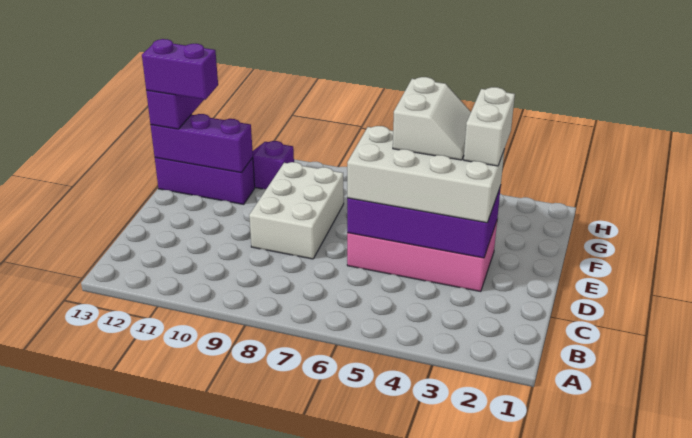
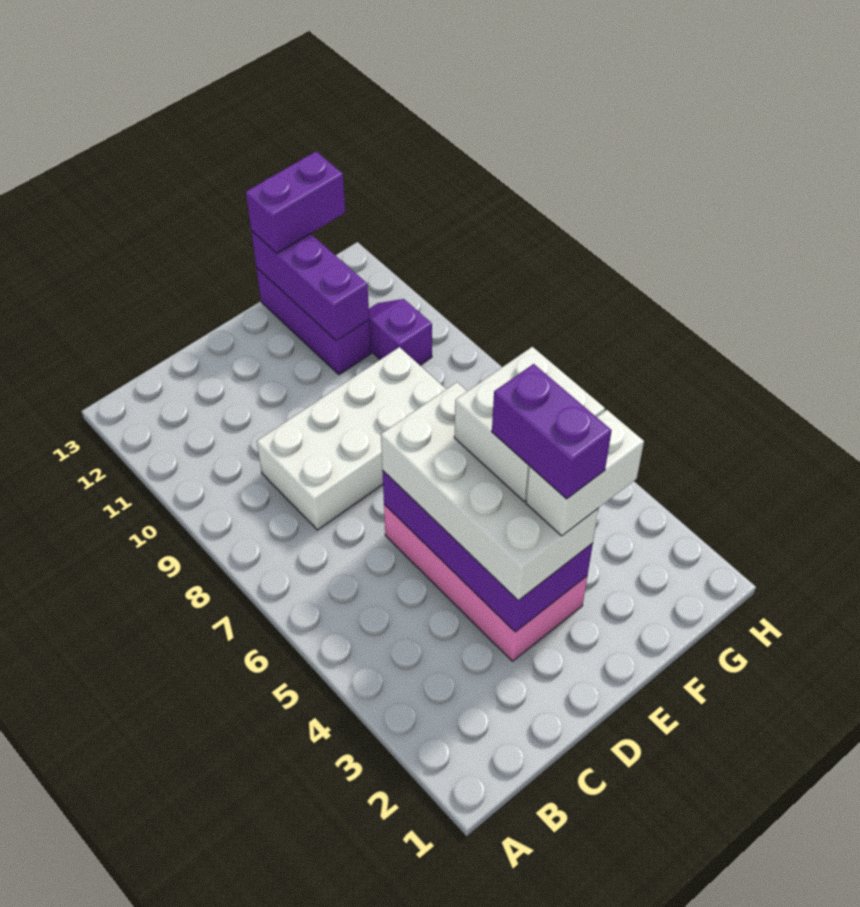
white 2x3 brick [249,162,344,259] -> white 2x4 brick [257,347,446,530]
white 2x2 slope [393,77,471,160] -> white 2x2 brick [454,347,605,501]
purple 1x2 brick [142,39,218,100] -> purple 1x2 brick moved to [492,364,612,499]

